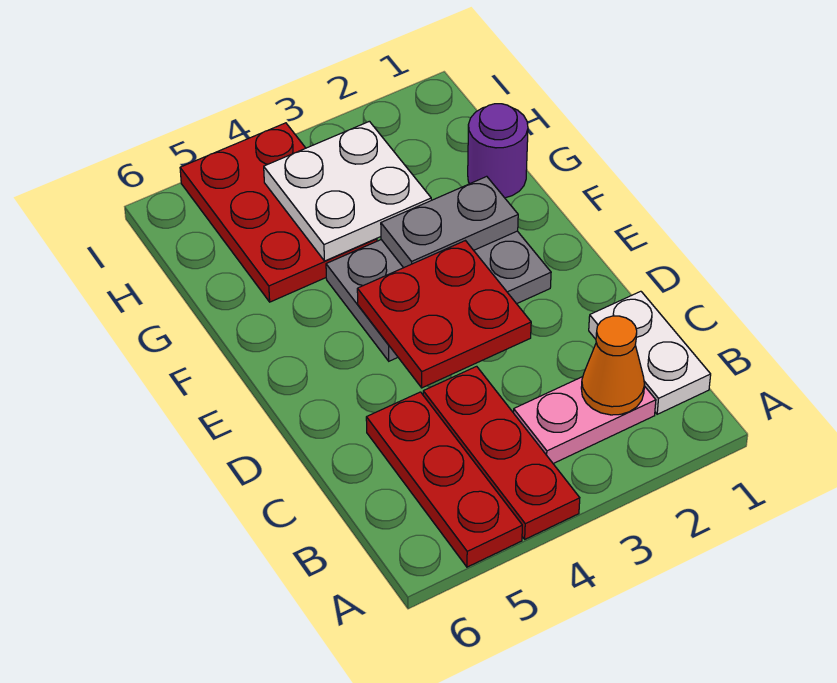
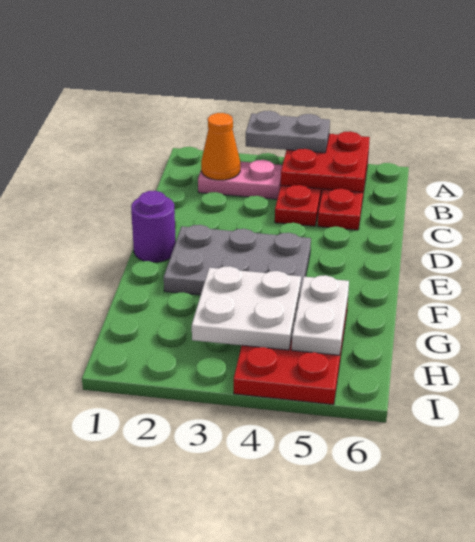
white 1x2 plate [589,291,711,414] -> white 1x2 plate moved to [292,275,349,355]
red 2x2 plate [357,241,531,388] -> red 2x2 plate moved to [281,132,370,192]
grey 1x2 plate [381,176,518,268] -> grey 1x2 plate moved to [246,111,330,153]
purple 1x1 round brick [468,104,528,198] -> purple 1x1 round brick moved to [131,191,176,262]

